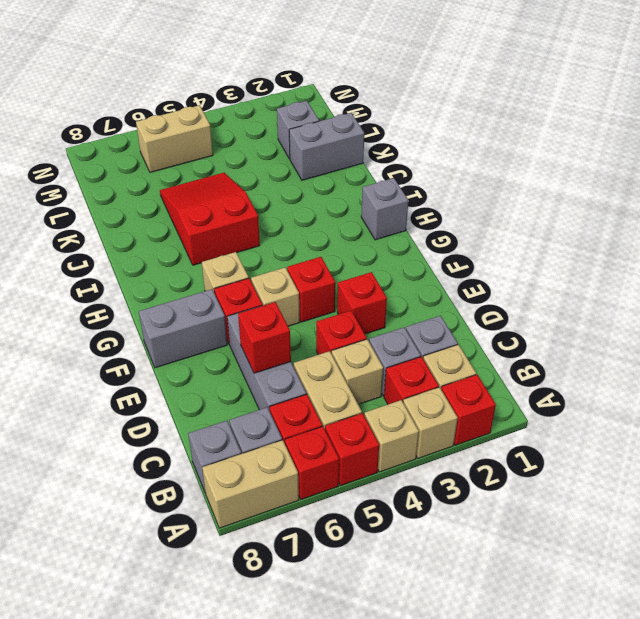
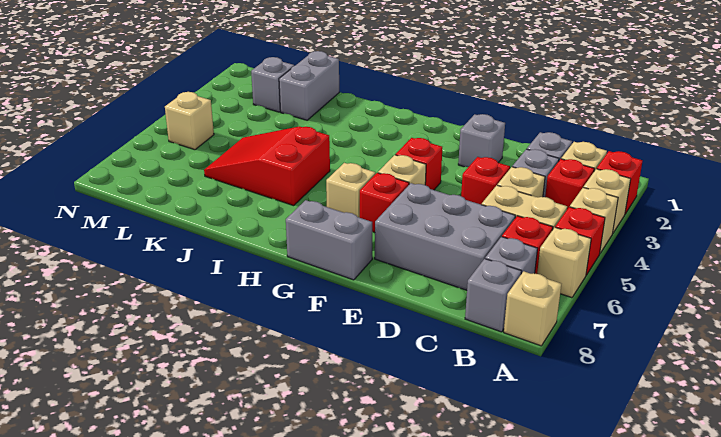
red 1x1 brick [285,426,339,499] -> tan 1x1 brick [537,227,591,298]
tan 1x2 brick [202,440,299,528] -> tan 1x1 brick [504,271,561,346]
grey 1x3 brick [227,305,306,411] -> grey 2x3 brick [375,183,515,290]
red 1x1 brick [238,302,291,373] -> none
red 1x1 brick [337,272,387,334] -> none
grey 1x2 brick [139,289,227,368] -> grey 1x2 brick turned to [286,200,372,280]
grey 1x1 brick [361,178,408,240] -> grey 1x1 brick moved to [458,114,505,167]
tan 1x2 brick [136,105,213,172] -> tan 1x1 brick [165,92,214,150]

